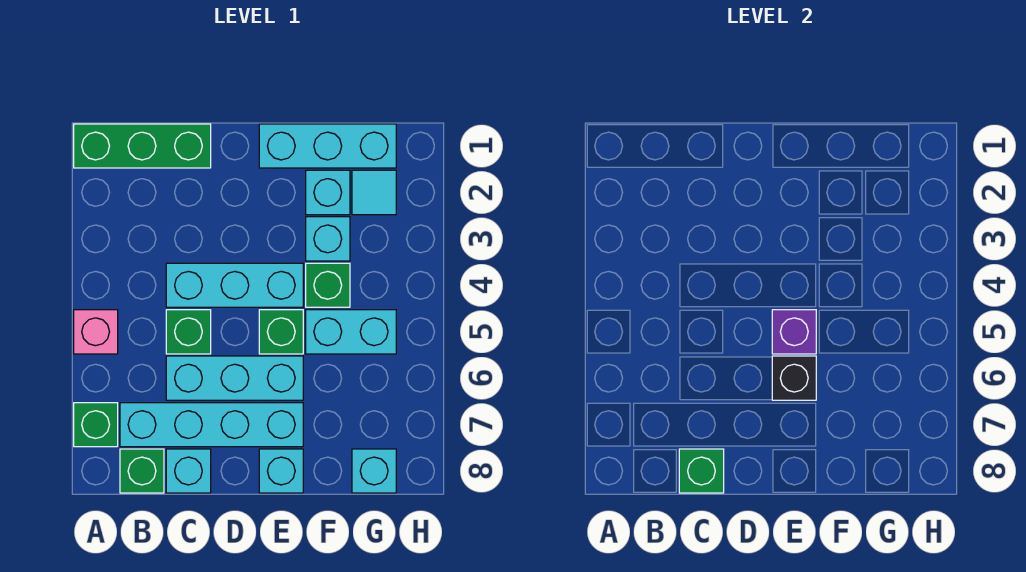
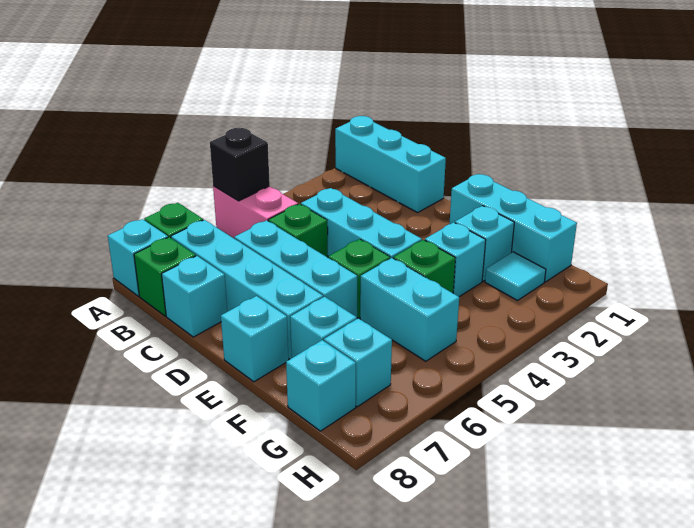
green 1x3 brick [74,124,211,168] -> cyan 1x3 brick [335,116,446,213]
pink 1x1 brick [74,310,118,354] -> pink 1x2 brick [213,186,298,238]
none -> cyan 1x1 brick [108,219,168,296]
green 1x1 brick [679,449,724,493] -> none
purple 1x1 brick [772,310,816,354] -> none
black 1x1 brick [772,356,816,400] -> black 1x1 brick moved to [210,128,270,201]
none -> cyan 1x1 brick [290,297,357,358]
none -> cyan 1x1 brick [324,318,392,407]

